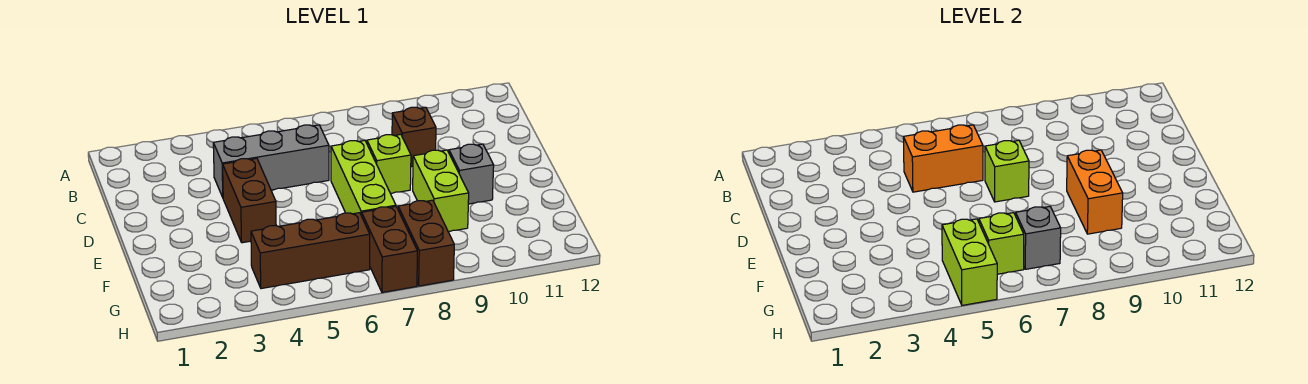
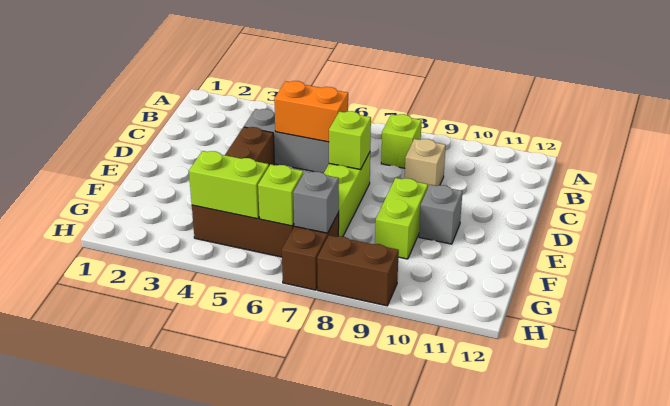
brown 1x1 brick [392,107,436,167] -> tan 1x1 brick [405,139,446,187]
lime 1x1 brick [367,134,411,194] -> lime 1x1 brick moved to [381,114,422,168]
orange 1x2 brick [1067,150,1123,234] -> none
lime 1x2 brick [942,219,997,305] -> lime 1x2 brick turned to [189,151,269,219]
brown 1x2 brick [398,200,454,286] -> brown 1x2 brick turned to [317,235,399,306]

